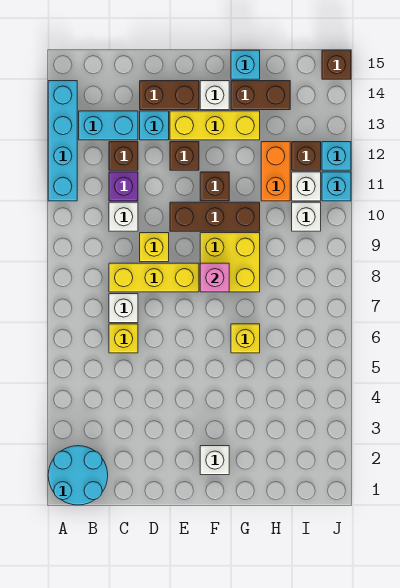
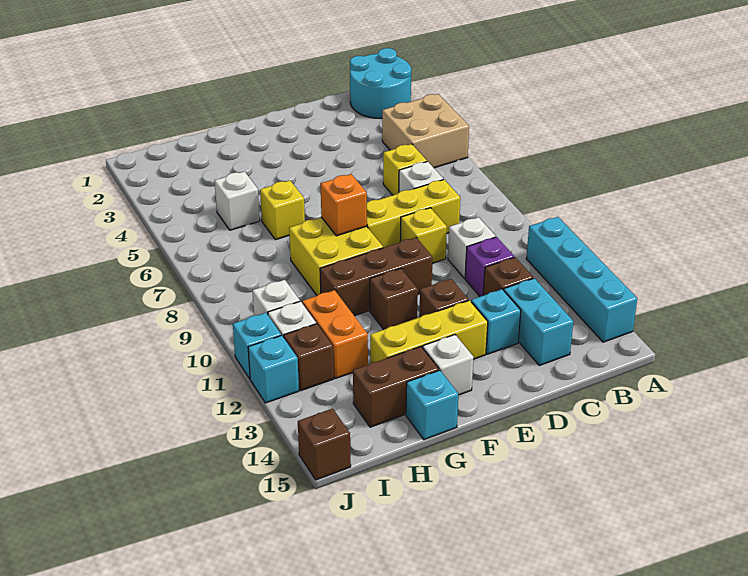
none -> tan 2x2 brick [382,94,469,168]
cyan 1x2 brick [79,111,138,140] -> cyan 1x2 brick turned to [504,278,573,365]
brown 1x2 brick [140,81,199,110] -> none
white 1x1 brick [200,446,229,475] -> white 1x1 brick moved to [215,171,260,230]
pink 1x1 brick [200,263,229,292] -> orange 1x1 brick [320,174,367,236]

